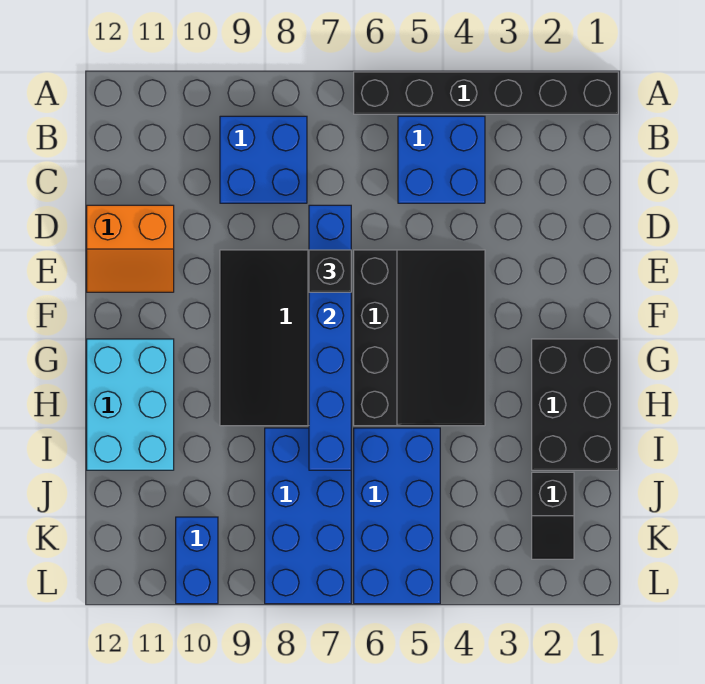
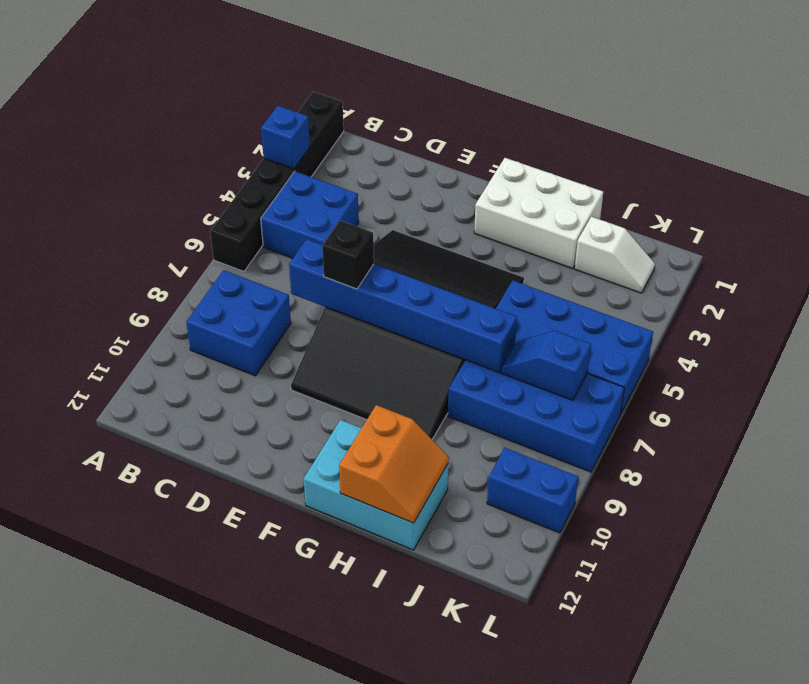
none -> blue 1x1 brick [261,106,310,169]
orange 2x2 slope [87,205,174,292] -> orange 2x2 slope moved to [339,405,449,523]
black 2x3 brick [532,339,618,470] -> white 2x3 brick [474,158,603,269]
black 1x2 slope [532,472,574,559] -> white 1x2 slope [575,217,655,293]
none -> blue 1x2 slope [502,331,591,400]

